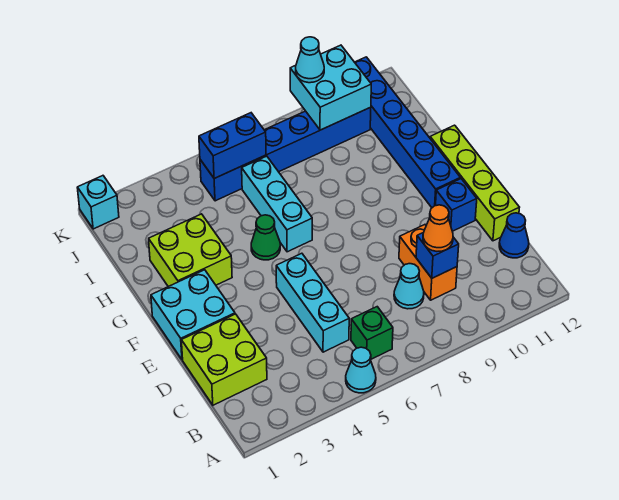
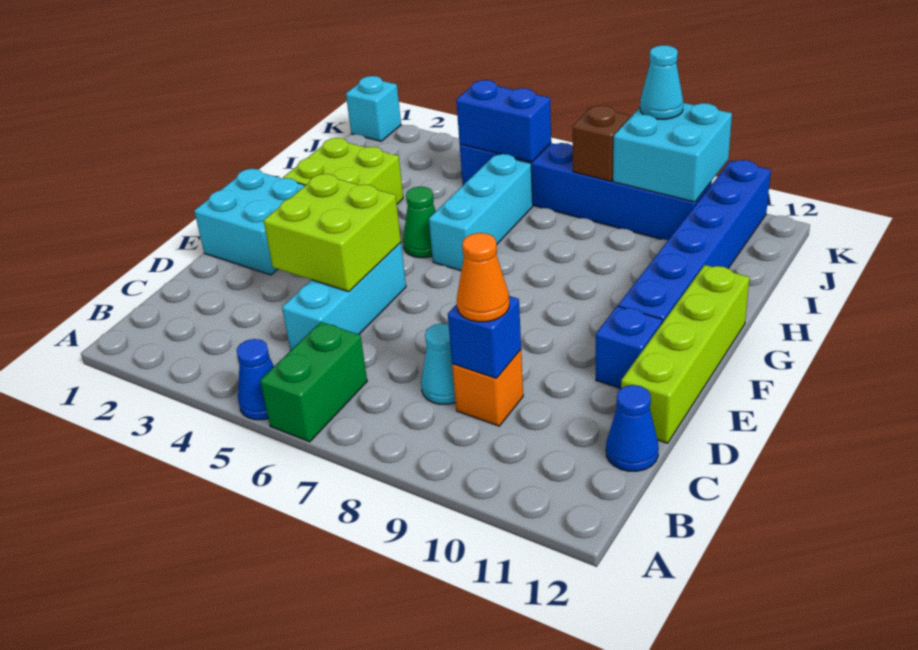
cyan 1x1 cone [346,347,376,393] -> blue 1x1 cone [236,339,274,420]
green 1x1 brick [351,307,393,359] -> green 1x2 brick [260,322,367,442]
lime 2x2 brick [181,314,267,405] -> lime 2x2 brick moved to [264,174,401,292]
orange 1x2 brick [399,225,457,300] -> orange 1x1 brick [452,350,523,426]
none -> brown 1x1 brick [572,106,630,181]

